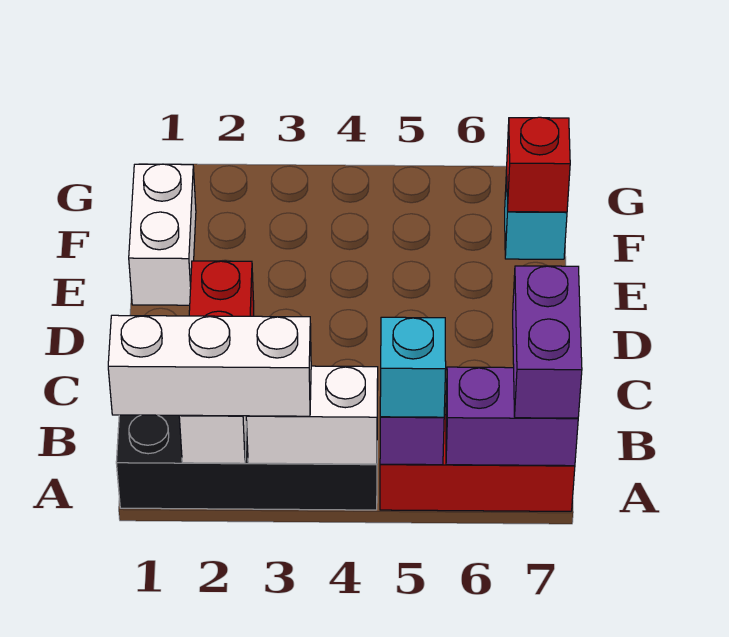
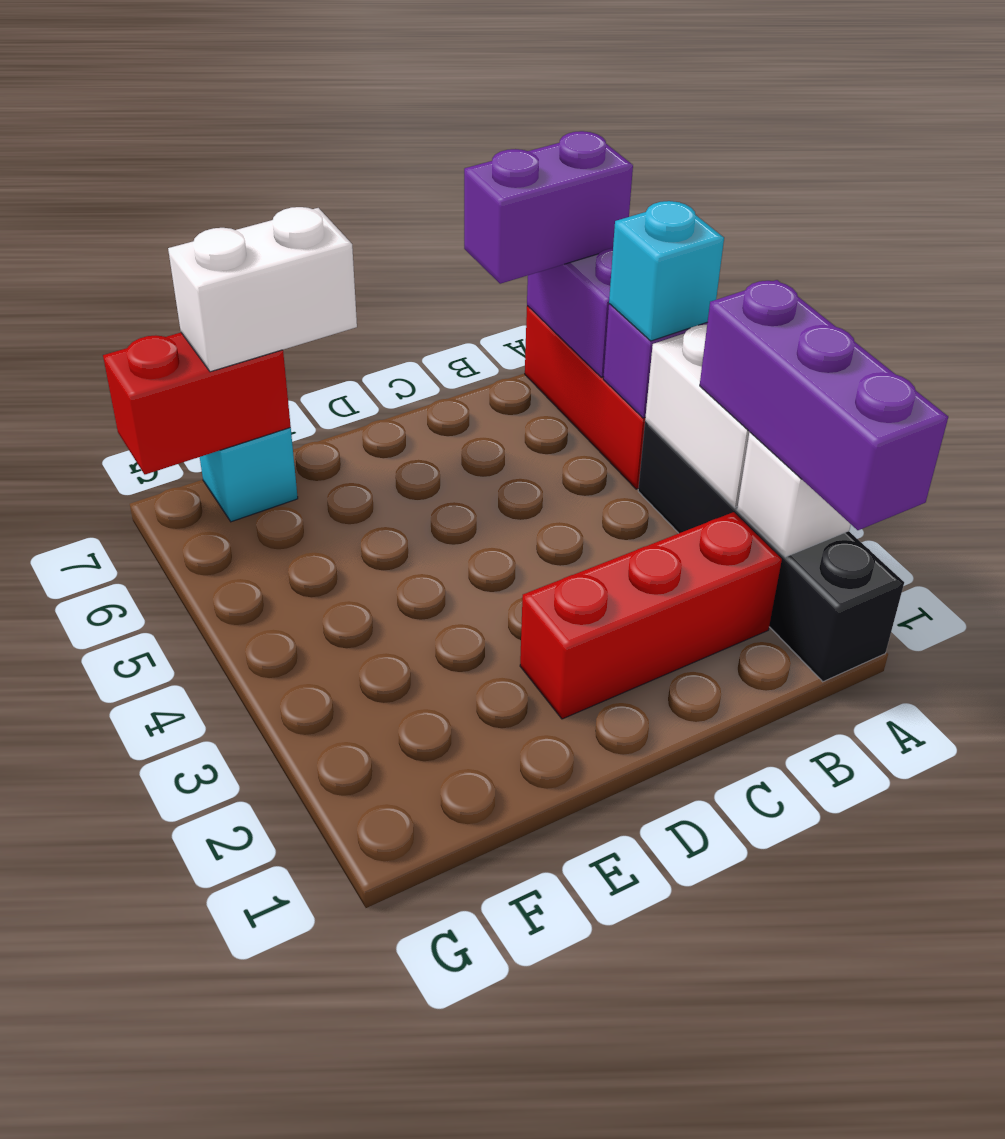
white 1x3 brick [108,315,311,416] -> purple 1x3 brick [700,280,948,530]
white 1x2 brick [129,164,196,305] -> white 1x2 brick moved to [168,207,357,372]
red 1x1 brick [507,117,570,212] -> red 1x2 brick [103,333,291,474]

